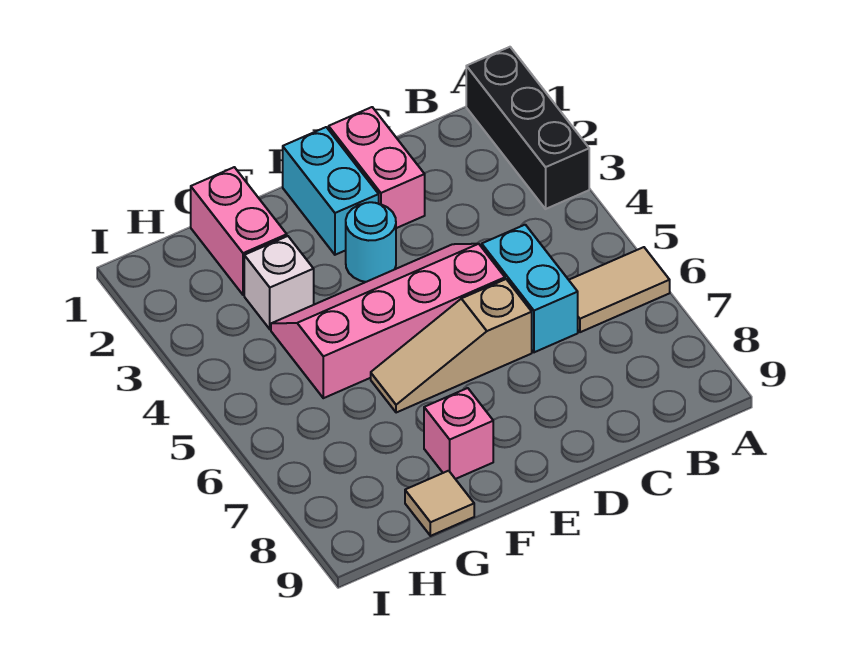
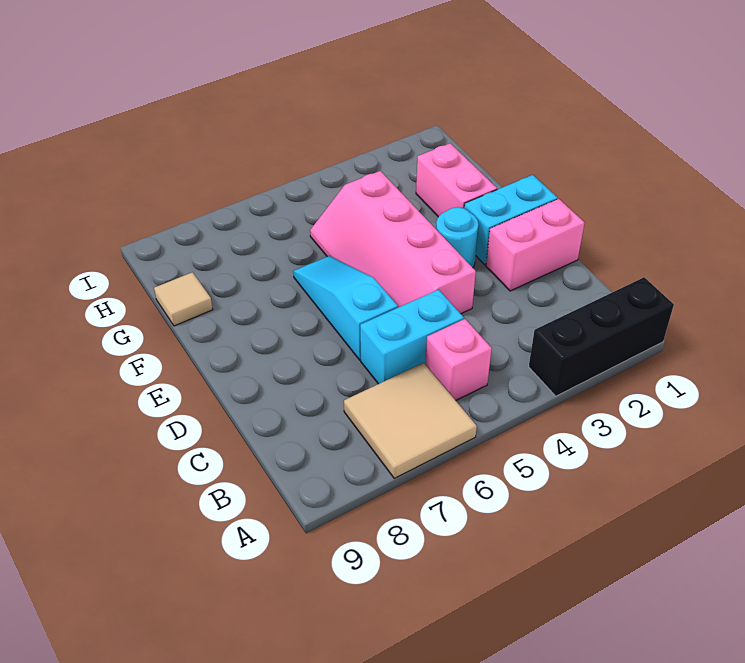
tan 1x2 tile [569,247,670,332] -> tan 2x2 tile [344,363,477,478]
pink 2x4 slope [271,244,505,398] -> pink 2x4 slope turned to [310,171,476,314]
tan 1x3 slope [371,279,532,413] -> cyan 1x3 slope [293,256,398,360]
pink 1x1 brick [424,388,493,479] -> pink 1x1 brick moved to [425,319,492,400]
pink 1x2 brick [191,167,287,295] -> pink 1x2 brick turned to [416,143,497,217]
white 1x1 brick [244,236,314,329] -> none

